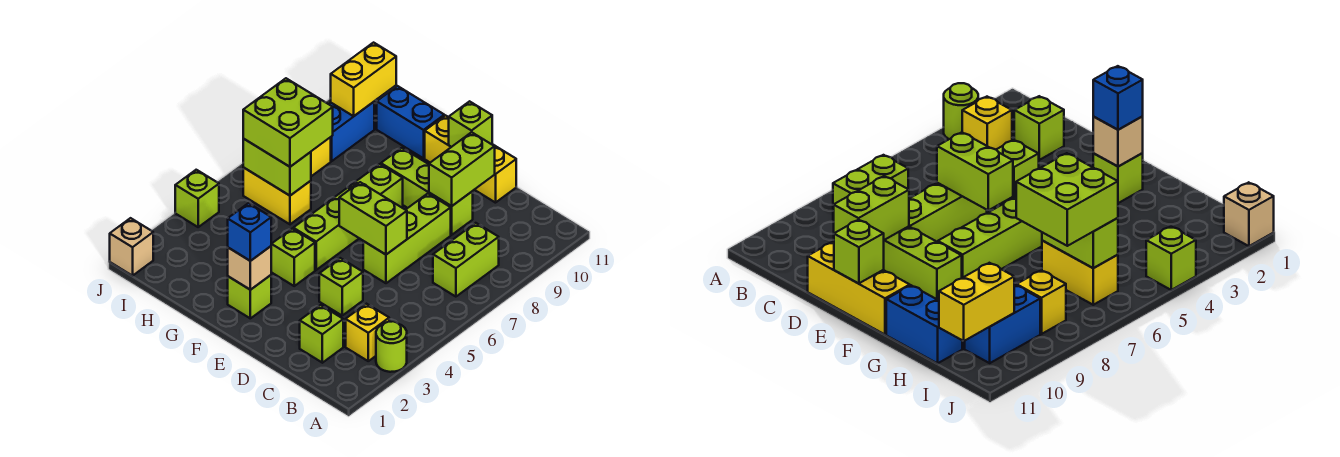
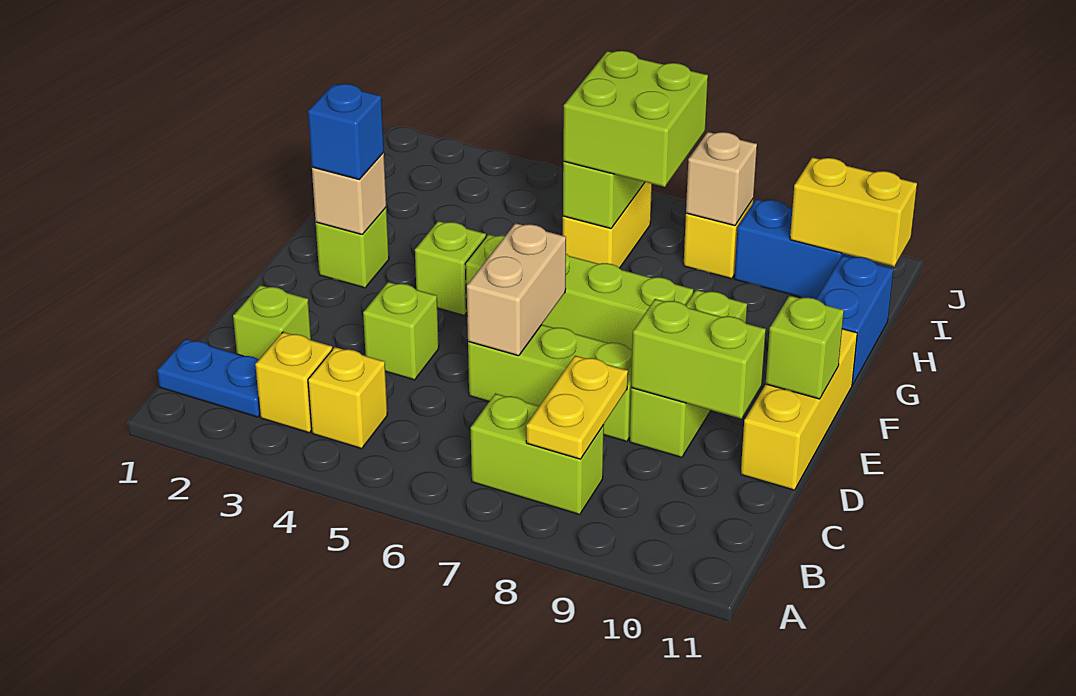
lime 1x1 round brick [376,321,407,372] -> none
none -> blue 1x2 plate [157,339,260,417]
none -> yellow 1x1 brick [308,347,387,449]
none -> yellow 1x2 plate [526,356,628,459]
lime 1x2 brick [339,182,407,254] -> tan 1x2 brick [467,223,566,356]
tan 1x1 brick [110,218,153,276] -> tan 1x1 brick moved to [686,132,757,226]
lime 1x1 brick [175,170,219,227] -> none

